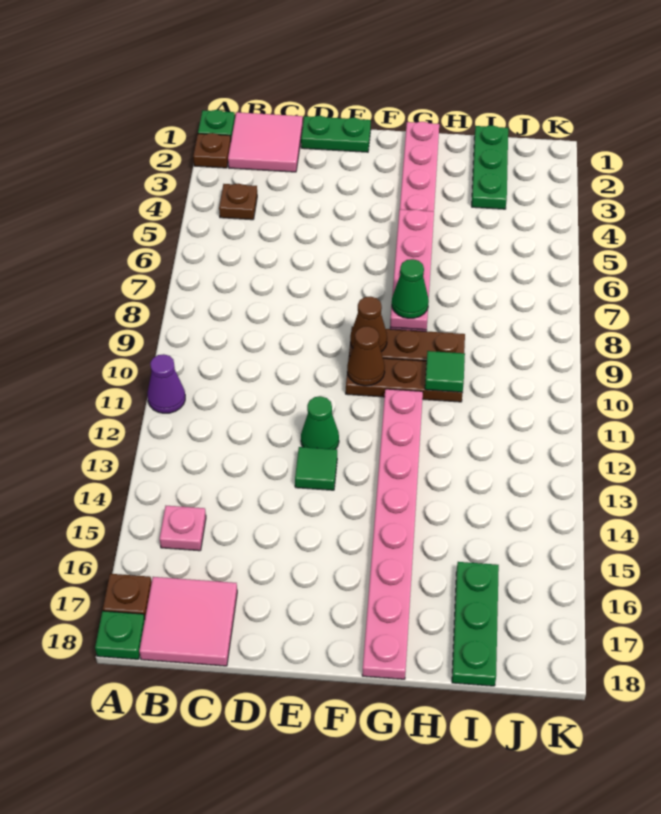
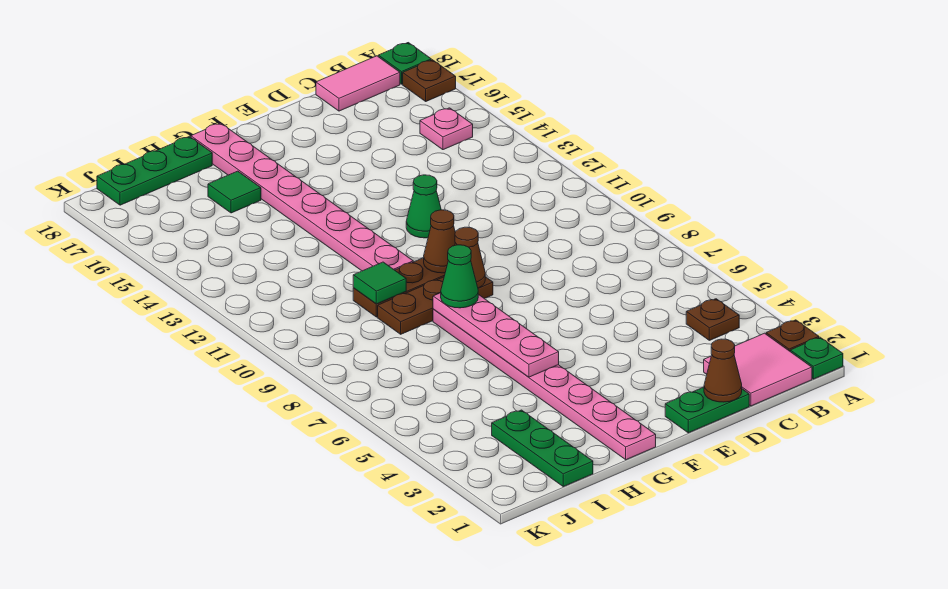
purple 1x1 cone [148,354,185,413] -> none
pink 2x2 tile [139,577,237,666] -> pink 1x2 tile [316,56,400,111]
none -> brown 1x1 cone [704,339,742,402]
green 1x1 tile [295,447,337,490] -> green 1x1 tile moved to [208,171,261,213]
green 1x3 plate [452,562,499,686] -> green 1x3 plate turned to [97,136,212,205]

